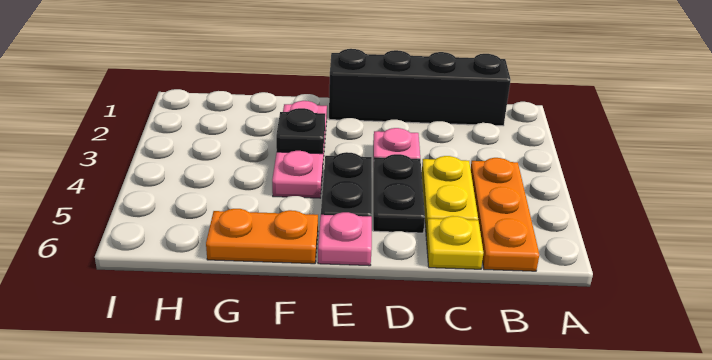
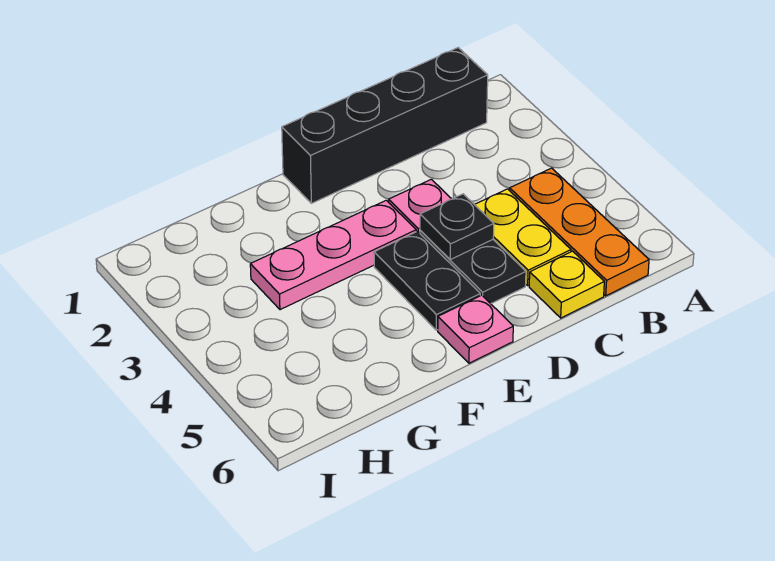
pink 1x3 plate [272,101,327,198] -> pink 1x3 plate turned to [250,200,416,310]
black 1x1 plate [276,108,325,154] -> black 1x1 plate moved to [420,194,494,260]
orange 1x2 plate [206,209,318,264] -> none

